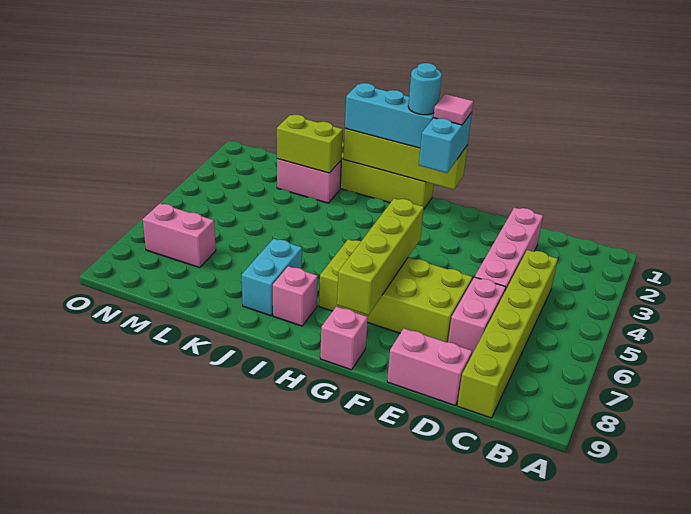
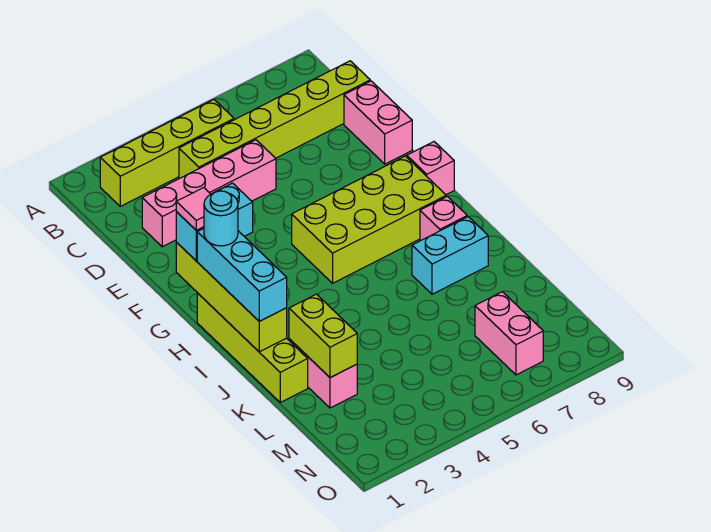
pink 1x2 brick [448,277,506,354] -> none
lime 2x4 brick [319,239,472,342] -> lime 2x4 brick turned to [292,156,446,283]
lime 1x4 brick [337,198,424,315] -> lime 1x4 brick moved to [100,100,234,206]

